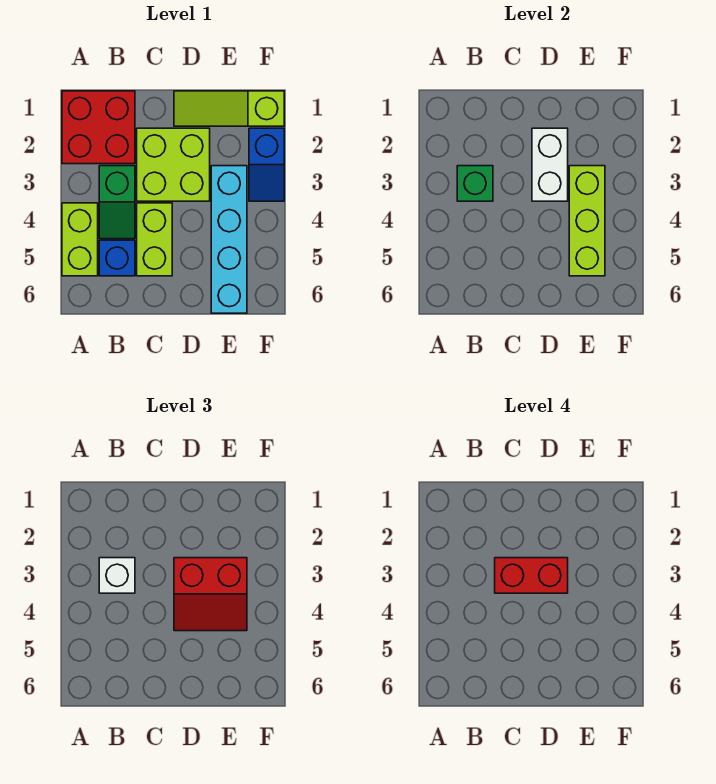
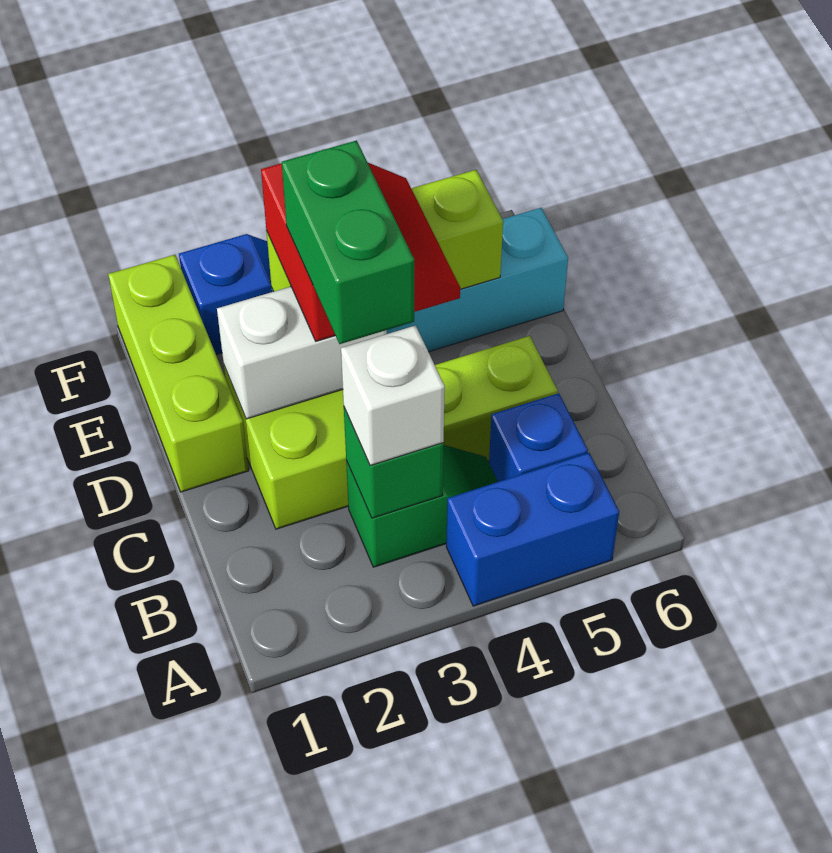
red 2x2 brick [62,91,135,164] -> none
lime 1x2 brick [62,203,98,276] -> blue 1x2 brick [446,453,619,606]
red 1x2 brick [495,558,568,593] -> green 1x2 brick [282,140,414,344]
lime 1x3 slope [174,91,284,126] -> lime 1x3 brick [108,255,249,492]

